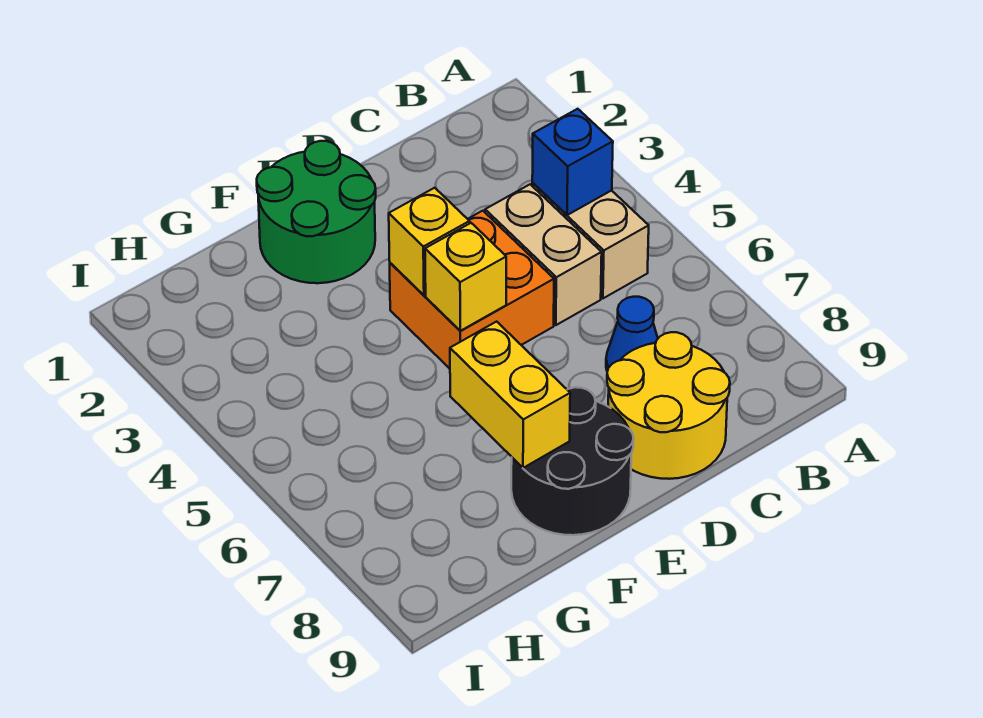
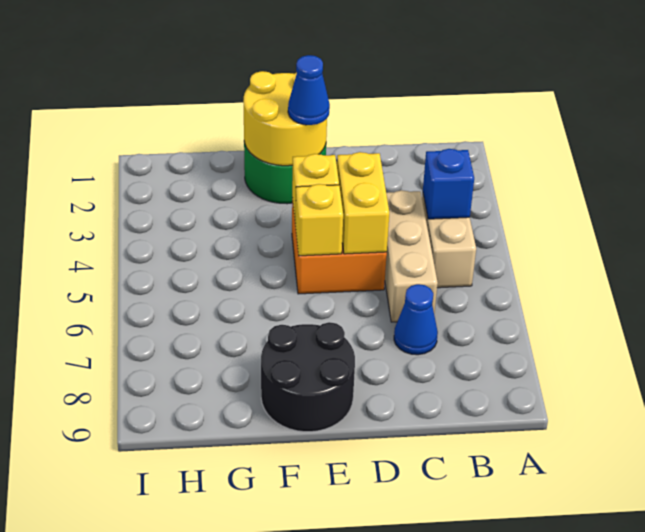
tan 1x2 brick [485,184,602,325] -> tan 1x3 brick [385,190,438,322]
yellow 2x2 round brick [607,332,730,479] -> yellow 2x2 round brick moved to [243,71,327,166]
none -> blue 1x1 cone [288,55,330,125]
yellow 1x2 brick [450,322,570,468] -> yellow 1x2 brick moved to [337,152,389,254]

